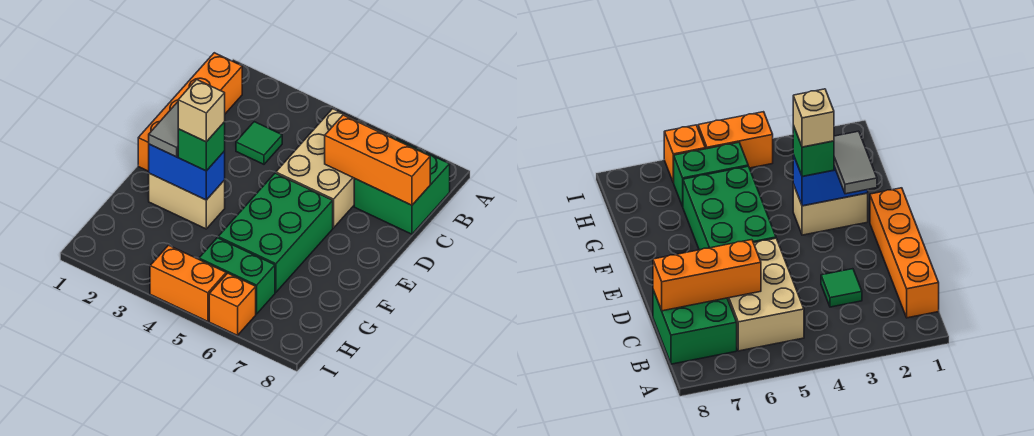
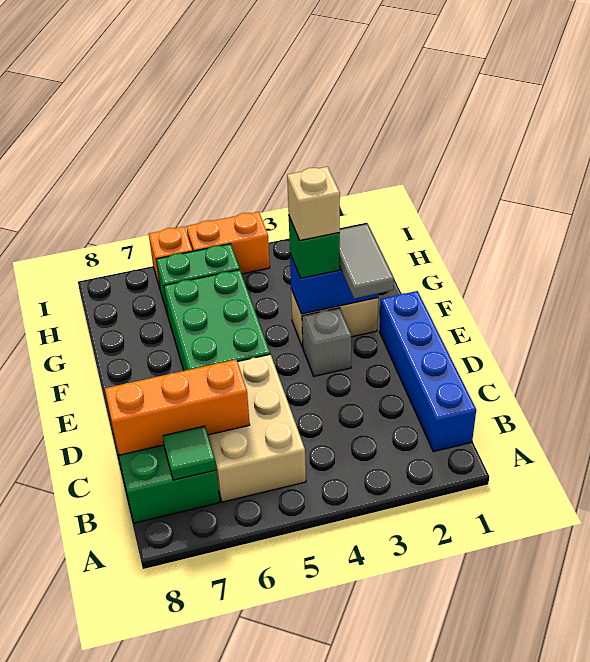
orange 1x4 brick [138,53,242,171] -> blue 1x4 brick [379,291,476,452]
green 1x1 tile [236,122,282,164] -> green 1x1 tile moved to [163,426,216,480]
none -> grey 1x1 brick [302,308,351,376]

